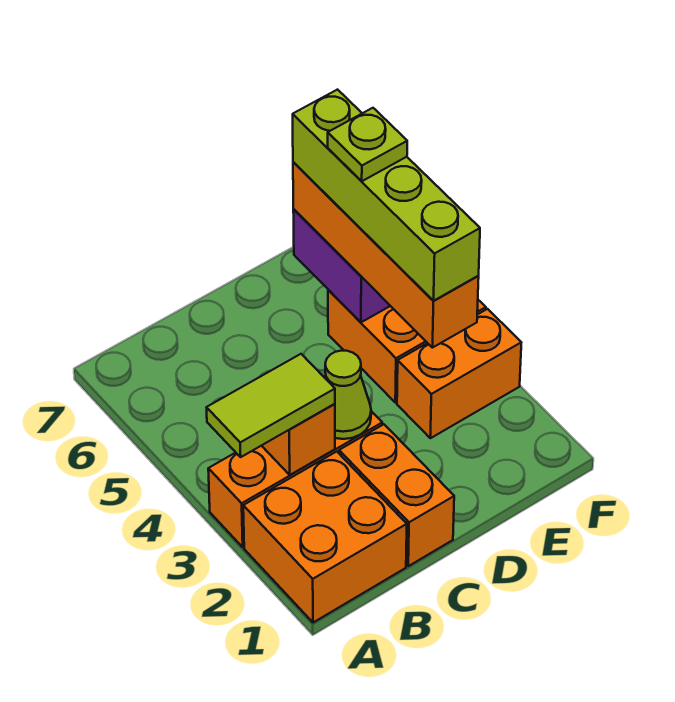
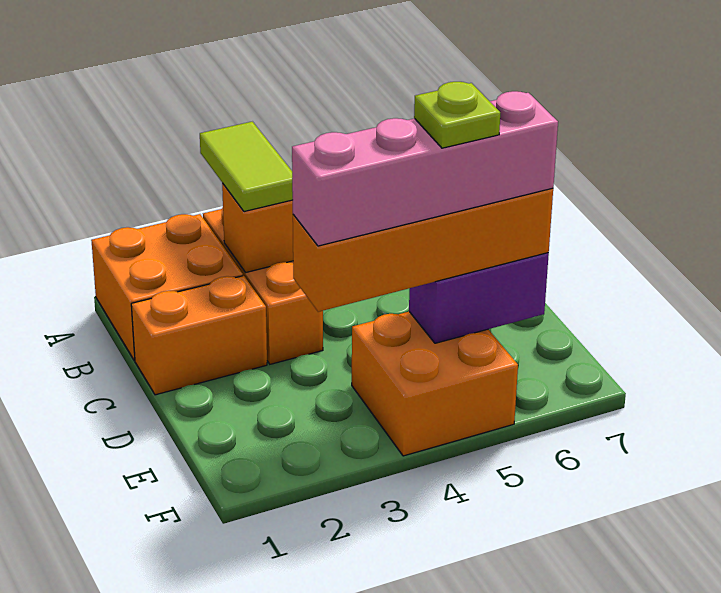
lime 1x1 cone [325,351,371,439] -> none
orange 1x2 brick [397,309,521,438] -> none
lime 1x4 brick [293,90,480,301] -> pink 1x4 brick [292,91,558,246]

